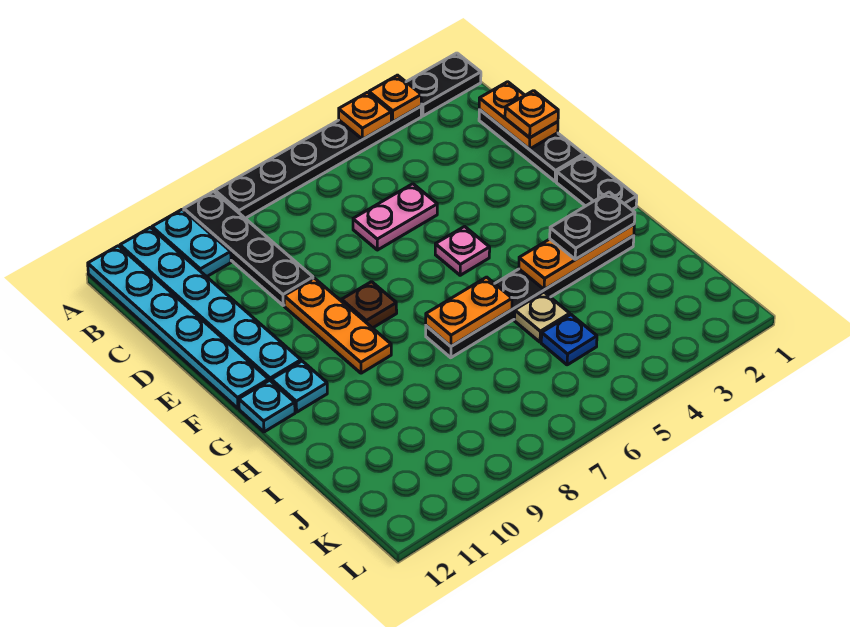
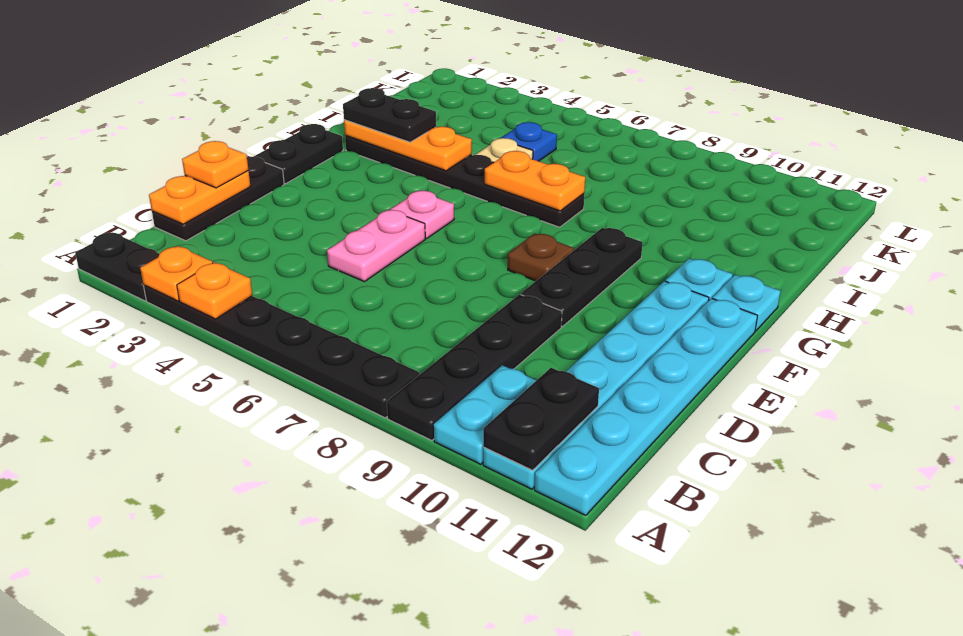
none -> black 1x2 plate [483,368,599,470]
pink 1x2 plate [353,184,437,250] -> pink 1x2 plate turned to [327,210,425,282]
orange 1x3 plate [284,278,391,373] -> black 1x3 plate [521,228,643,327]

